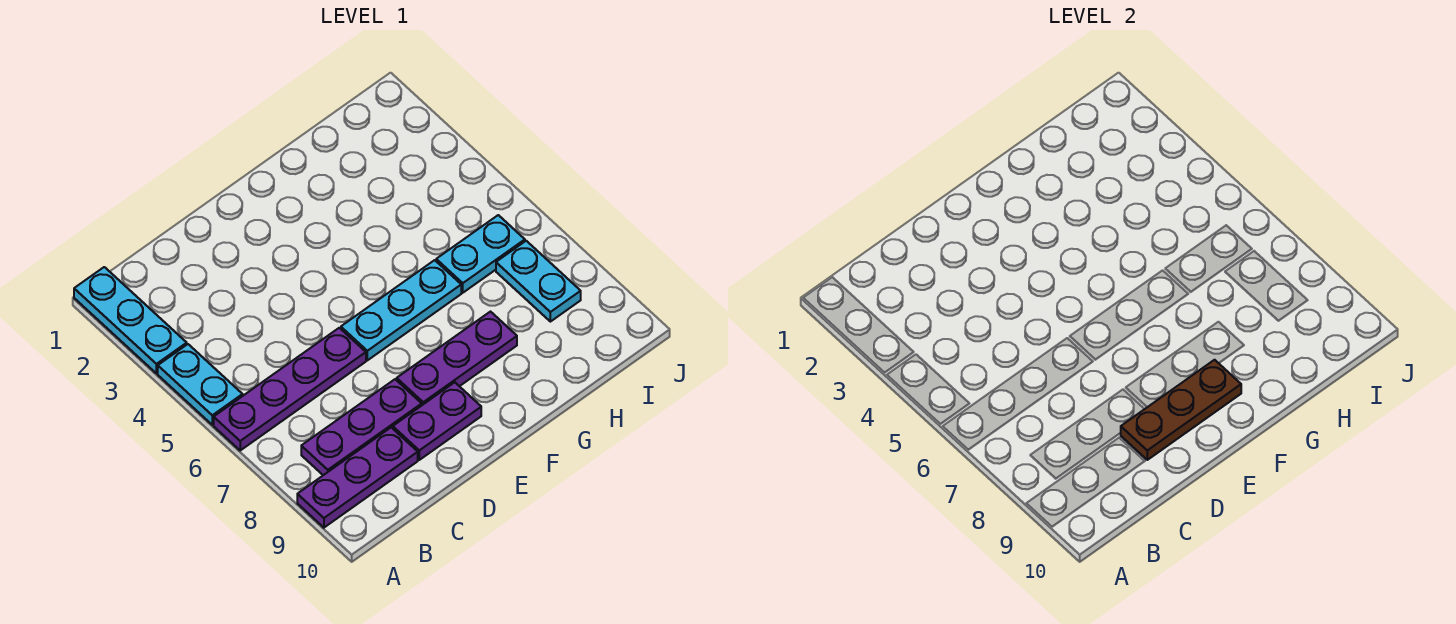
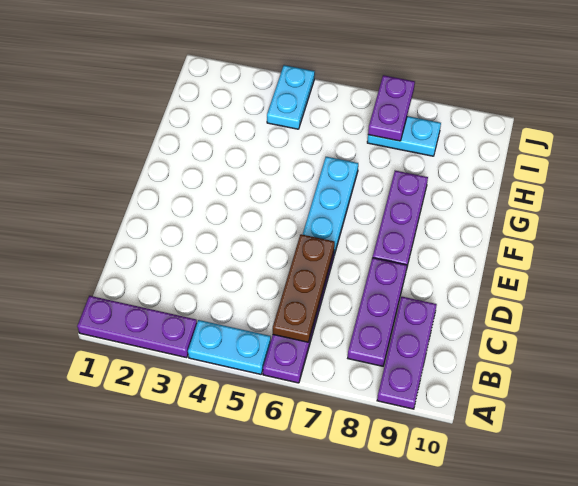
cyan 1x3 plate [74,267,187,373] -> purple 1x3 plate [77,296,197,358]
purple 1x2 plate [393,382,481,460] -> purple 1x2 plate moved to [368,75,415,141]
brown 1x3 plate [1121,360,1241,460] -> brown 1x3 plate moved to [273,234,335,342]
cyan 1x2 plate [436,215,525,293] -> cyan 1x2 plate moved to [267,65,315,129]

